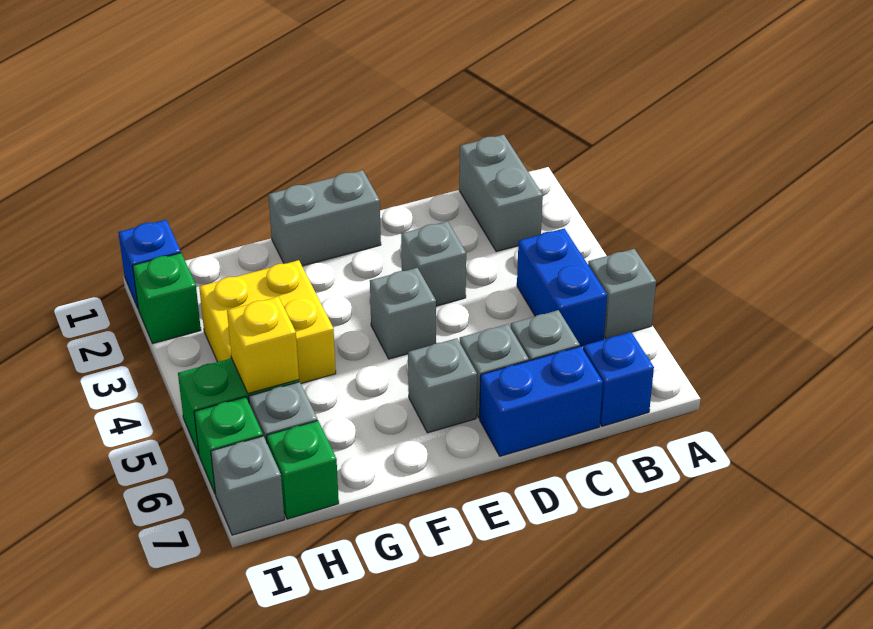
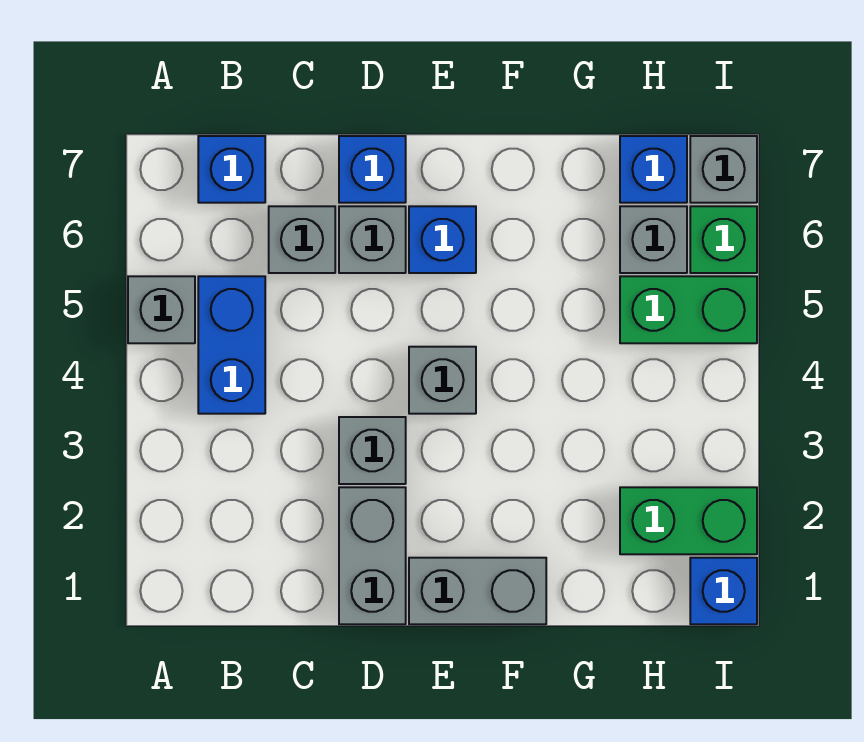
grey 1x2 brick [459,135,543,252] -> grey 1x2 brick moved to [339,487,406,624]
blue 1x2 brick [480,346,603,456] -> blue 1x1 brick [339,136,406,203]
grey 1x1 brick [408,338,477,433] -> blue 1x1 brick [409,206,476,273]
yellow 2x2 brick [199,260,336,383] -> none
yellow 1x1 brick [227,297,299,394] -> none
green 1x1 brick [266,421,339,519] -> blue 1x1 brick [620,136,687,203]
green 1x1 brick [133,253,201,344] -> green 1x2 brick [620,487,757,554]

